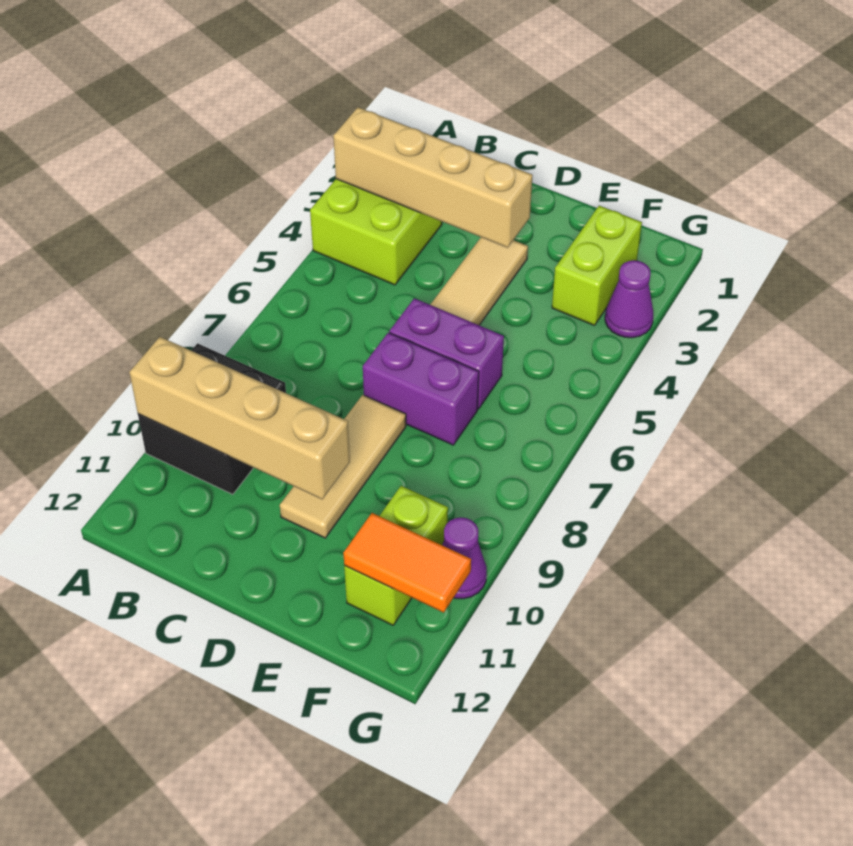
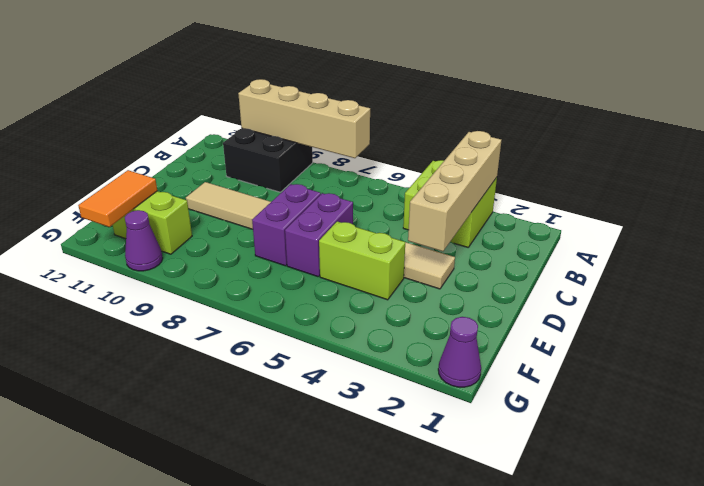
tan 1x4 brick [129,337,350,499] -> tan 1x4 brick turned to [238,79,370,158]
lime 1x2 brick [552,206,642,325] -> lime 1x2 brick moved to [319,221,405,300]
purple 1x1 cone [605,260,653,338] -> purple 1x1 cone moved to [438,317,481,387]

